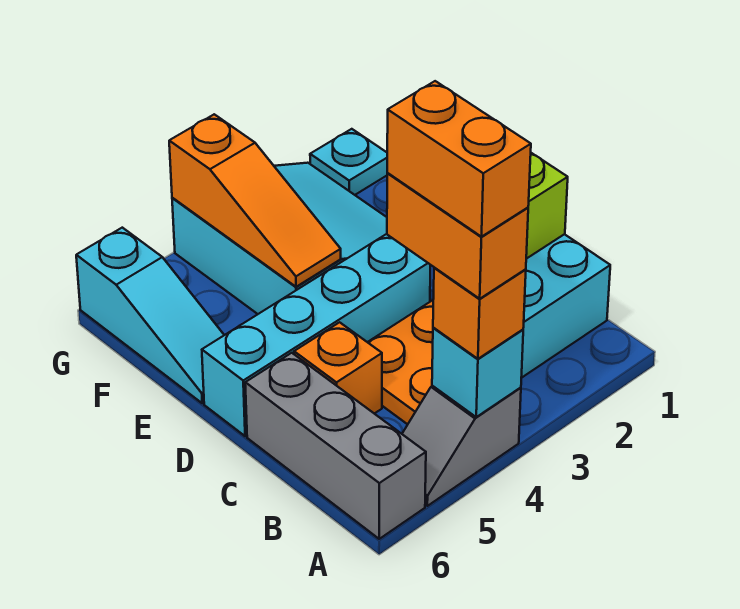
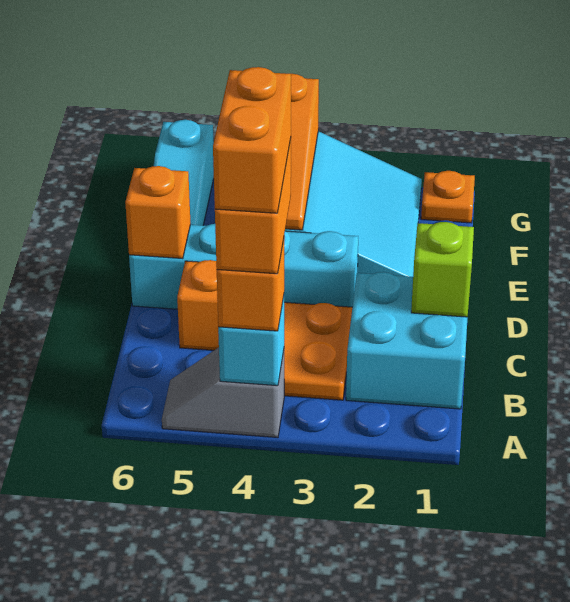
grey 1x3 brick [245,353,426,539] -> none
none -> orange 1x1 brick [125,166,191,259]
cyan 1x1 plate [310,129,387,195] -> orange 1x1 plate [421,171,475,223]

